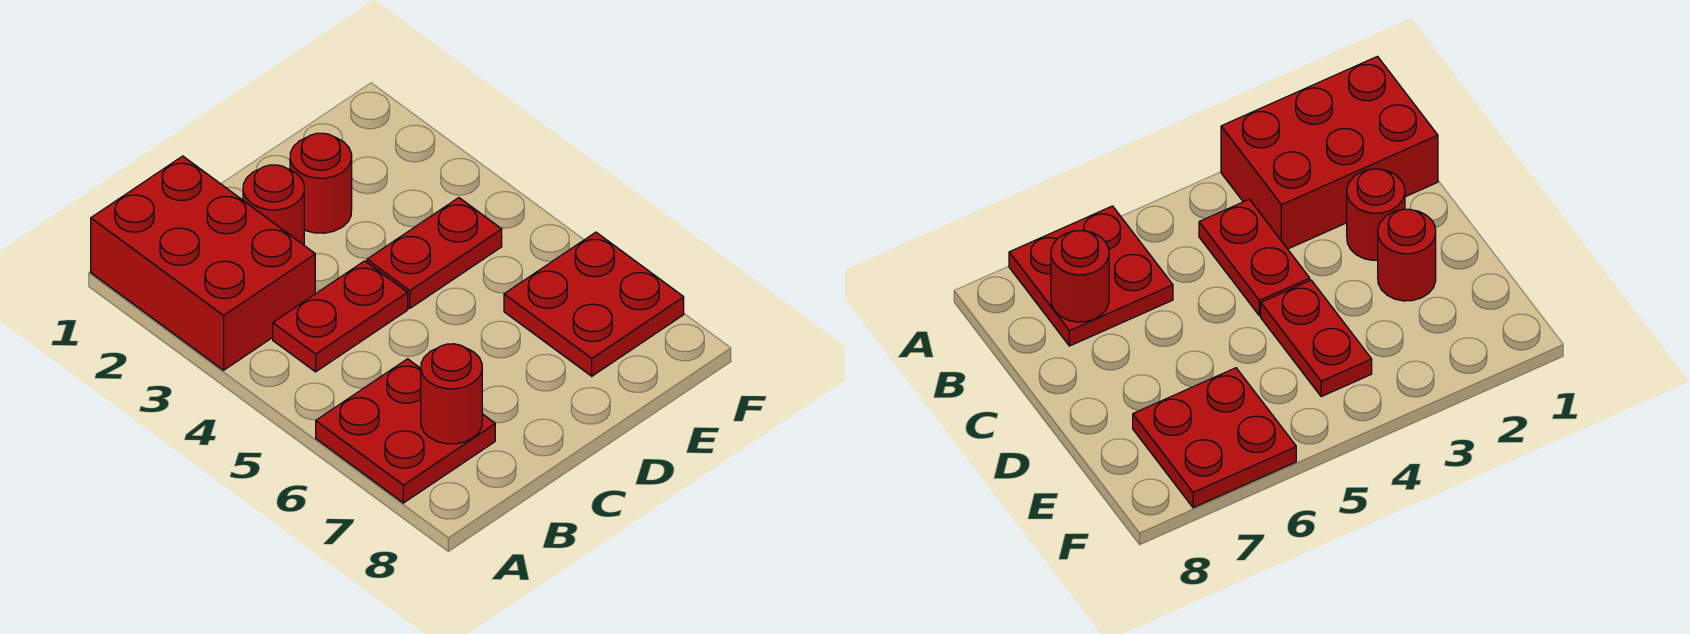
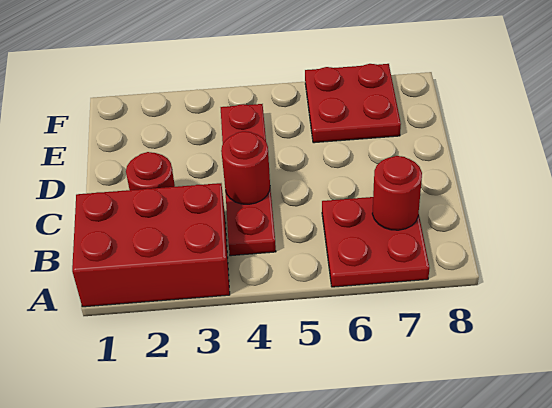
red 1x1 round brick [290,133,352,233] -> red 1x1 round brick moved to [221,131,270,204]

